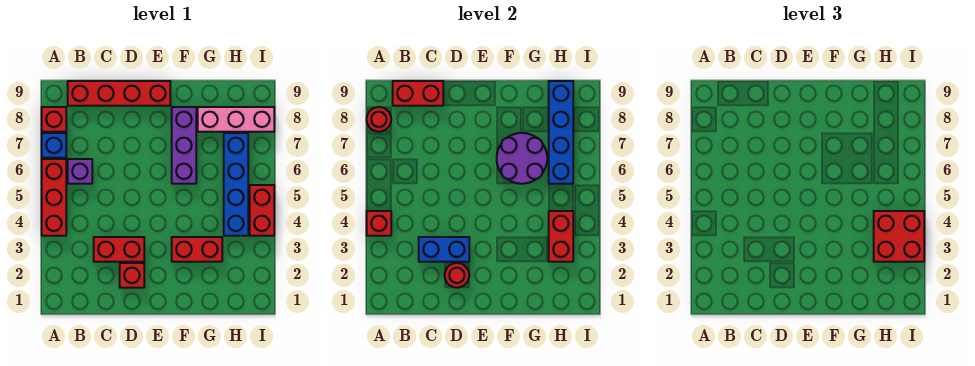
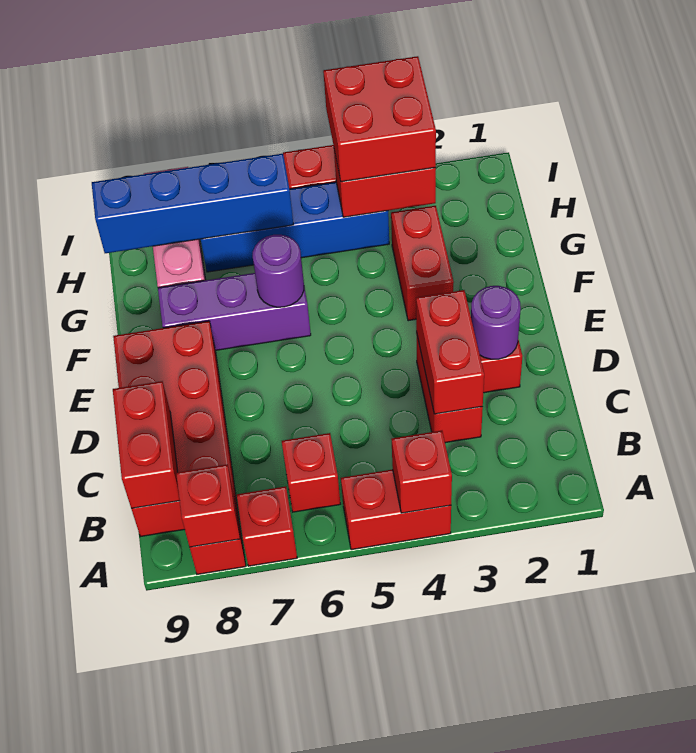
red 1x3 brick [42,159,66,236] -> red 1x2 brick [341,469,451,550]
blue 1x1 brick [42,133,66,158] -> red 1x1 brick [237,486,297,566]
red 1x1 round brick [367,107,391,132] -> red 1x1 brick [176,465,240,547]
purple 1x1 brick [68,159,92,184] -> red 1x1 brick [282,433,340,512]
red 1x4 brick [68,81,170,106] -> red 2x4 brick [113,321,239,537]
blue 1x2 brick [419,237,469,262] -> red 1x2 brick [416,290,484,414]
red 1x1 round brick [445,263,469,288] -> purple 1x1 round brick [471,286,521,359]
purple 2x2 round brick [497,133,547,184] -> purple 1x1 round brick [253,235,304,307]

